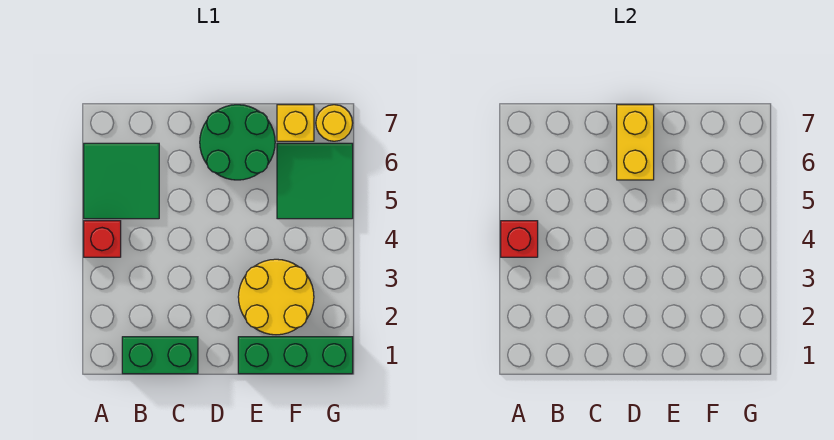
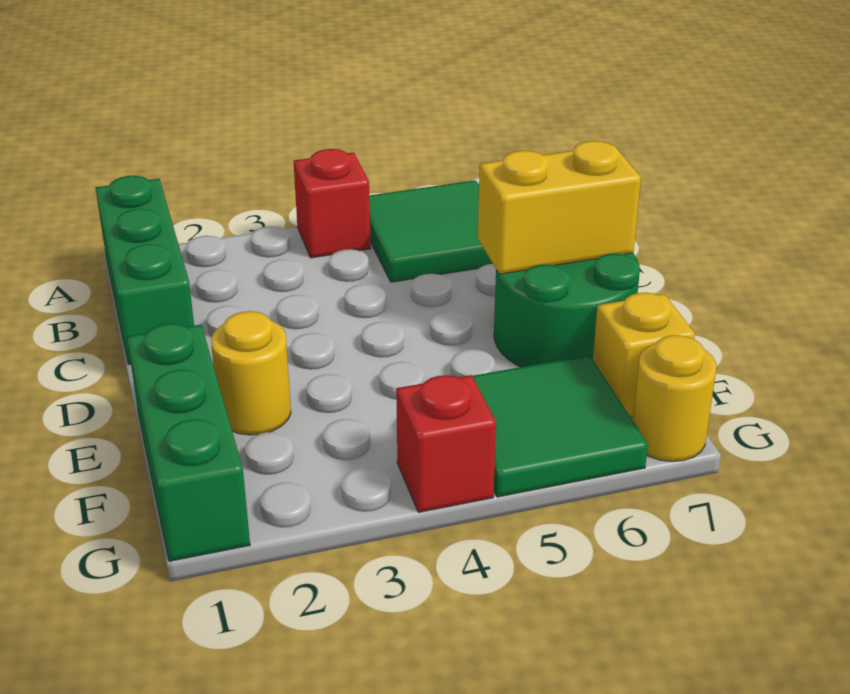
red 1x1 brick [501,221,538,257] -> red 1x1 brick moved to [396,375,496,513]
green 1x2 brick [122,337,198,374] -> green 1x3 brick [96,176,194,365]
yellow 2x2 round brick [238,259,314,335] -> yellow 1x1 round brick [211,311,291,435]

